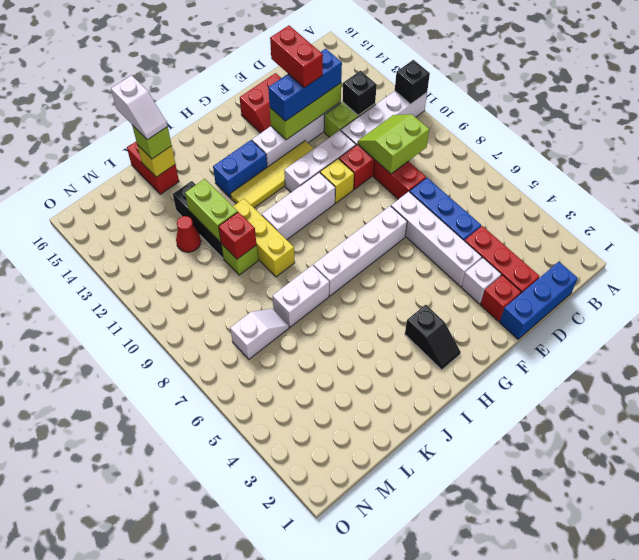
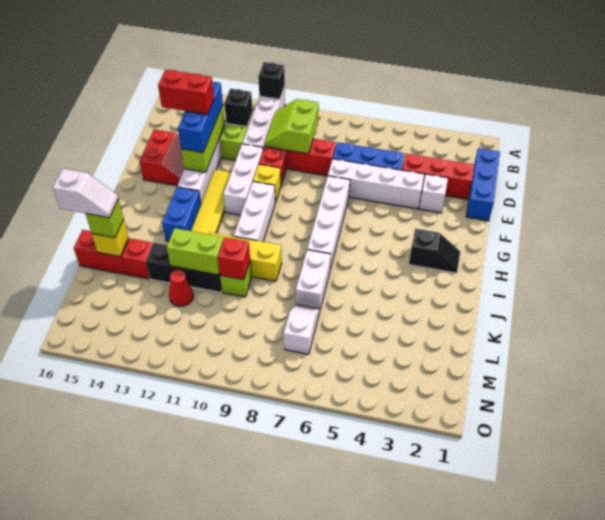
red 1x1 brick [480,275,521,321] -> red 1x1 brick moved to [122,238,153,279]

